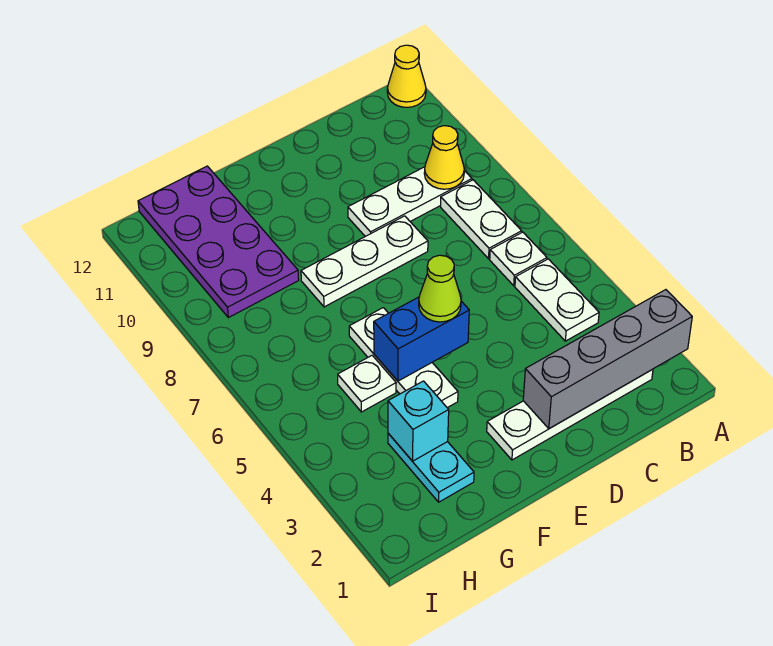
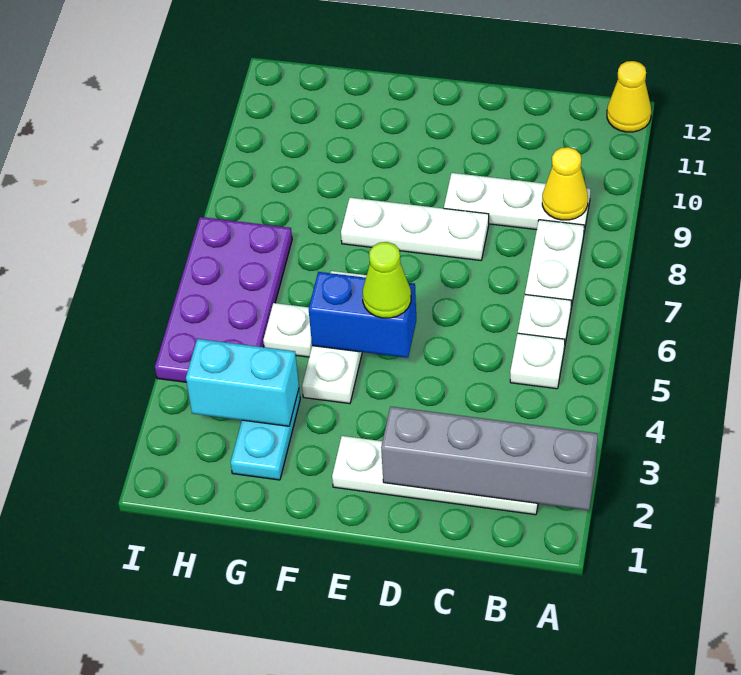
white 1x2 plate [515,259,599,341] -> white 1x1 plate [510,333,565,389]
cyan 1x1 brick [388,381,449,461] -> cyan 1x2 brick [186,339,299,426]
purple 2x4 plate [138,166,299,318] -> purple 2x4 plate moved to [155,217,292,382]

